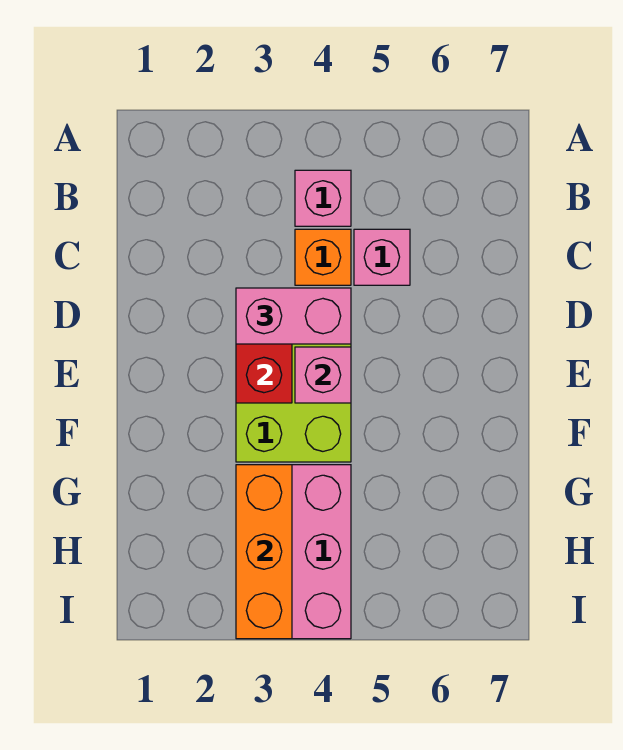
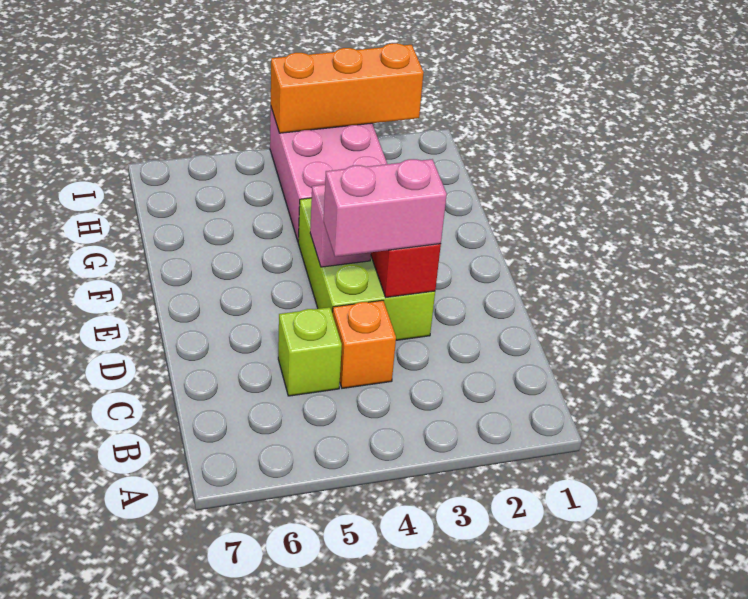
pink 1x1 brick [295,170,351,226] -> none
pink 1x1 brick [354,229,410,285] -> lime 1x1 brick [278,307,342,396]
orange 1x3 brick [236,465,292,639] -> orange 1x3 brick turned to [271,43,424,133]

